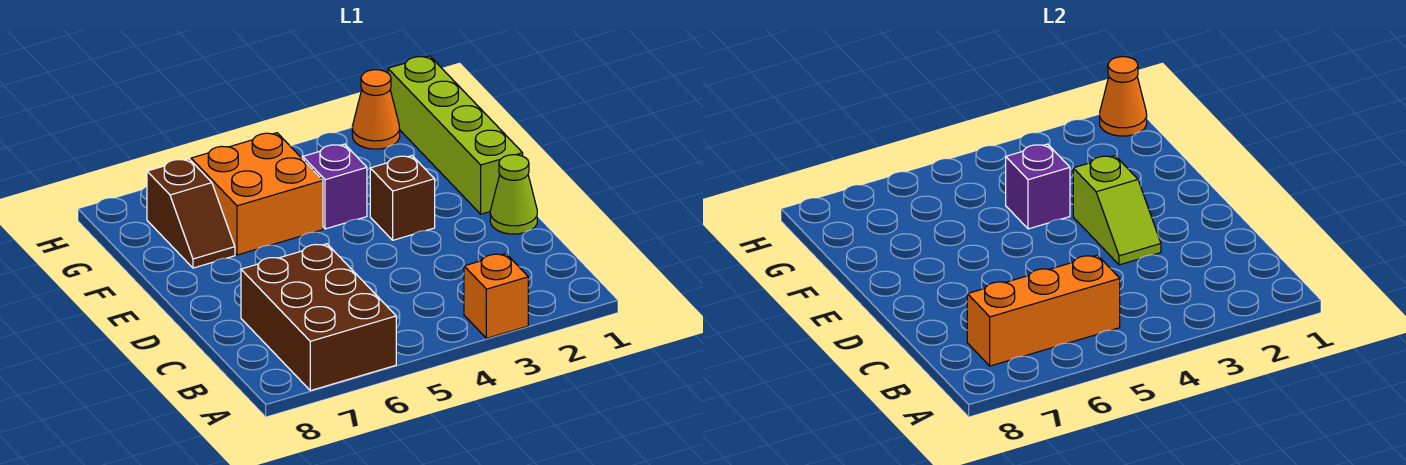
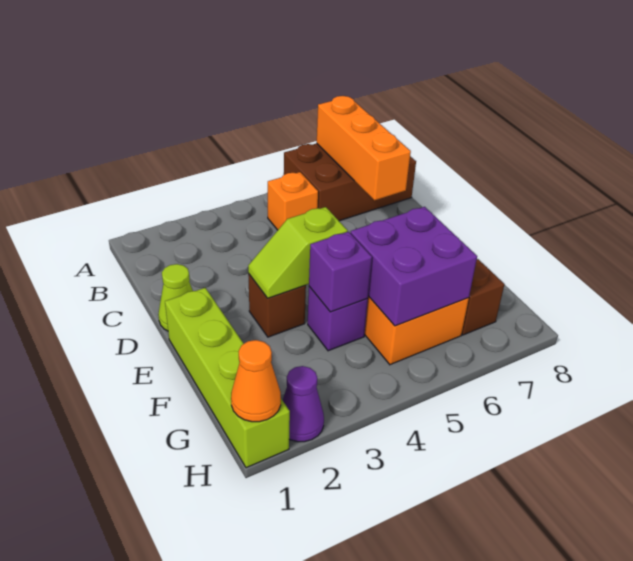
orange 1x1 brick [464,254,528,338] -> orange 1x1 brick moved to [268,172,318,230]
brown 2x3 brick [241,244,396,391] -> brown 2x3 brick turned to [284,143,416,221]
orange 1x3 brick [967,255,1120,366] -> orange 1x3 brick turned to [317,96,411,200]
lime 1x2 slope [1073,156,1161,265] -> lime 1x2 slope turned to [248,207,348,298]
none -> purple 2x2 brick [351,207,477,326]
orange 1x1 cone [352,70,400,149] -> purple 1x1 cone [283,366,324,442]

